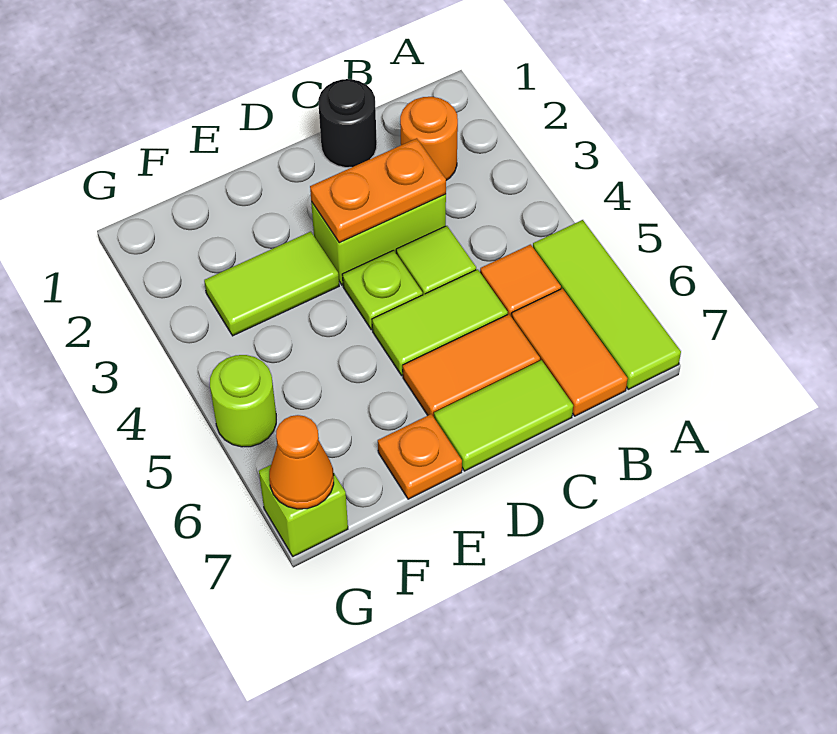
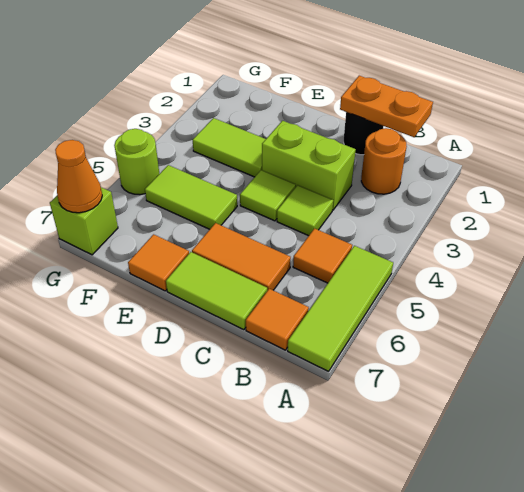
orange 1x2 tile [512,289,628,416] -> orange 1x1 tile [246,289,309,350]
orange 1x2 plate [310,138,446,243] -> orange 1x2 plate moved to [340,76,433,137]
lime 1x2 tile [372,269,508,376] -> lime 1x2 tile moved to [145,165,237,229]
lime 1x1 plate [342,250,423,330] -> lime 1x1 tile [240,170,296,221]
orange 1x1 plate [378,414,462,499] -> orange 1x1 tile [128,234,189,291]

